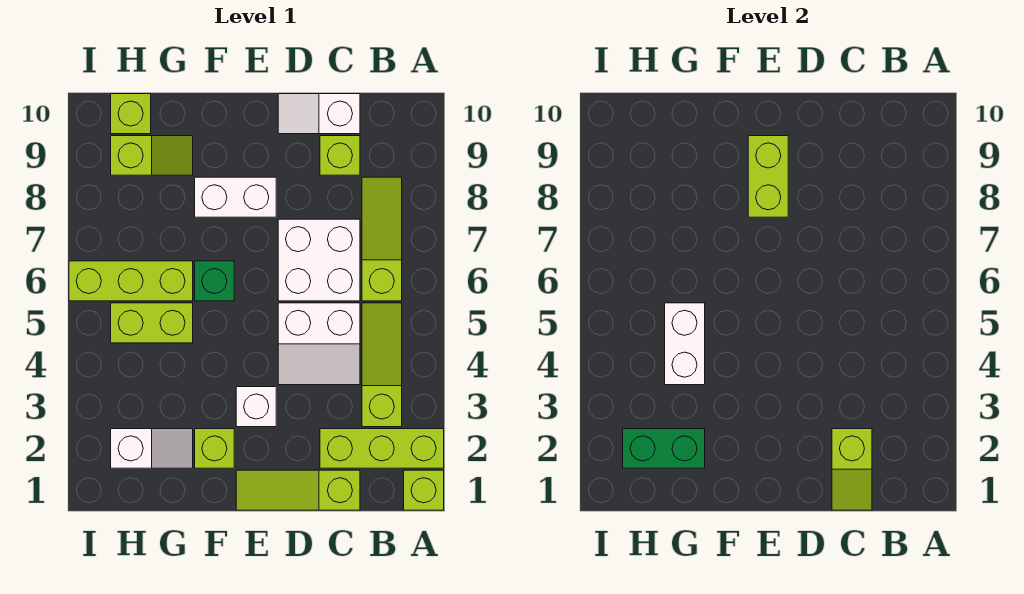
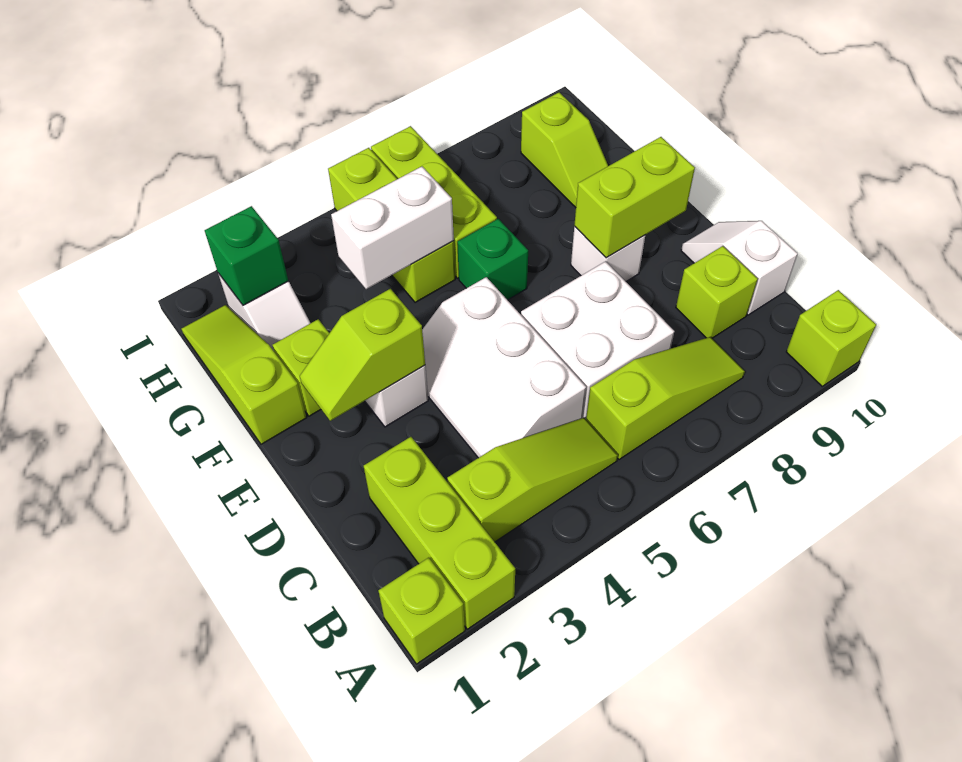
lime 1x3 slope [236,470,360,510] -> lime 1x3 slope moved to [182,305,307,444]
lime 1x2 slope [832,429,872,510] -> lime 1x2 slope moved to [300,289,425,421]
white 2x2 slope [278,303,360,385] -> white 2x3 slope [422,277,586,458]
white 1x2 brick [195,177,276,217] -> white 1x1 brick [571,227,645,281]
green 1x2 brick [623,429,705,468] -> green 1x1 brick [205,206,288,305]
lime 1x2 brick [111,303,193,343] -> lime 1x3 brick [328,148,455,303]
lime 1x1 brick [111,94,151,134] -> lime 1x1 brick moved to [786,290,876,386]

